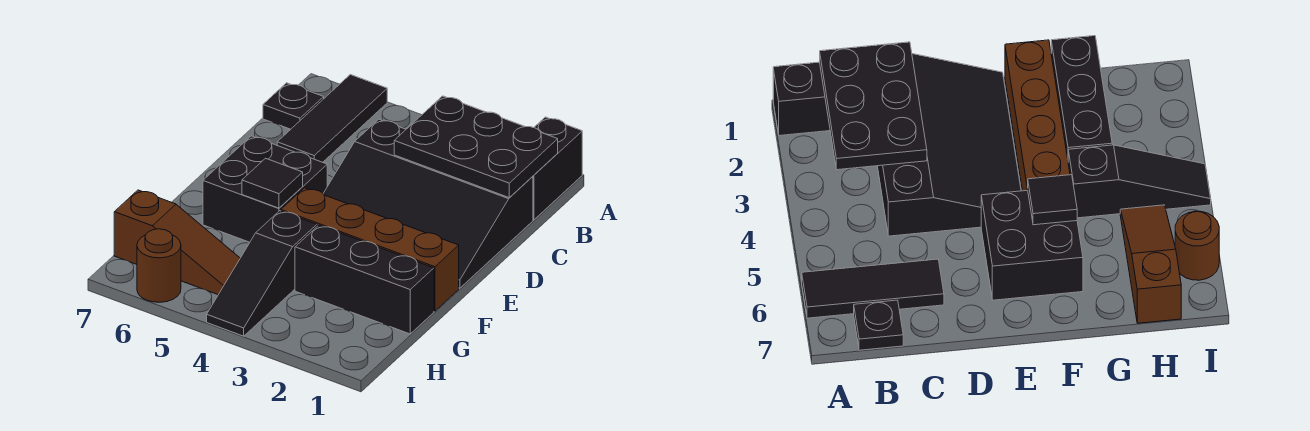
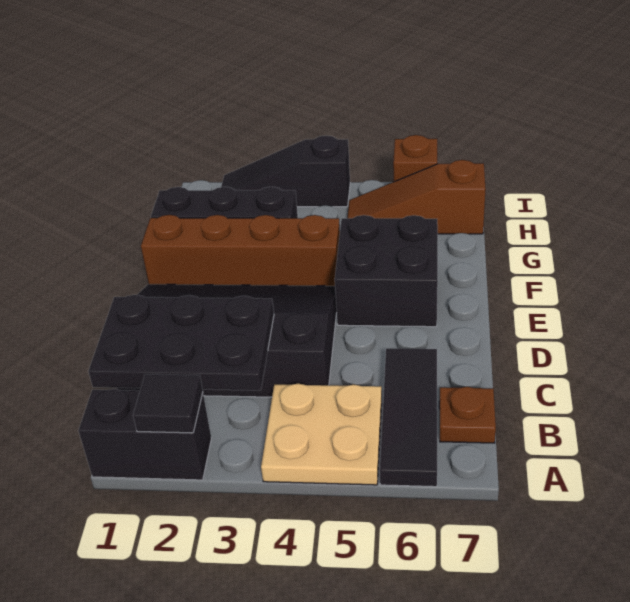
black 1x2 brick [533,117,582,220] -> black 1x2 brick turned to [78,389,211,480]
none -> tan 2x2 plate [261,383,382,485]
black 1x1 plate [263,83,324,129] -> brown 1x1 plate [439,387,496,443]
black 1x1 tile [242,158,303,208] -> black 1x1 tile moved to [133,374,203,433]
black 1x3 slope [207,211,317,336] -> black 1x3 slope turned to [221,136,350,207]
brown 1x1 round brick [137,229,181,302] -> brown 1x1 brick [393,135,437,182]

